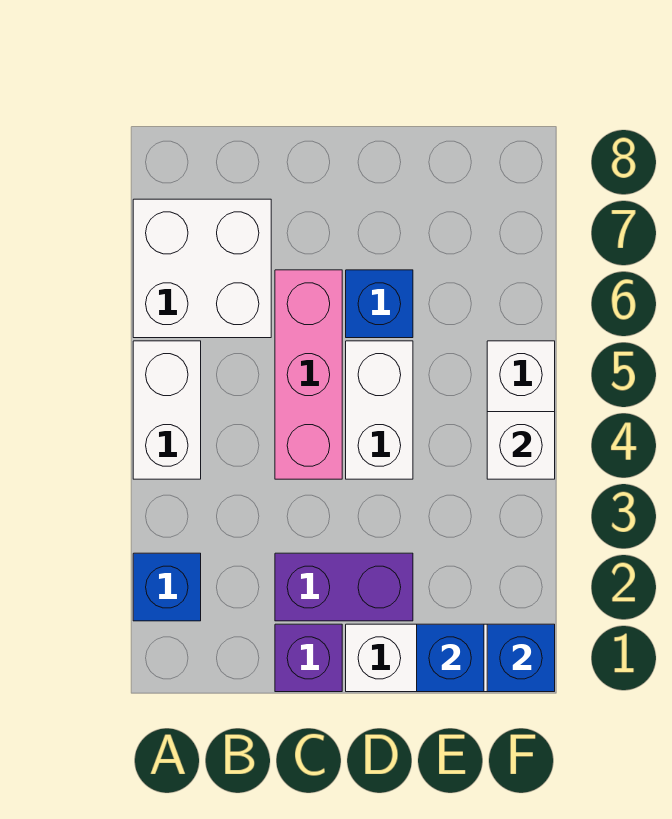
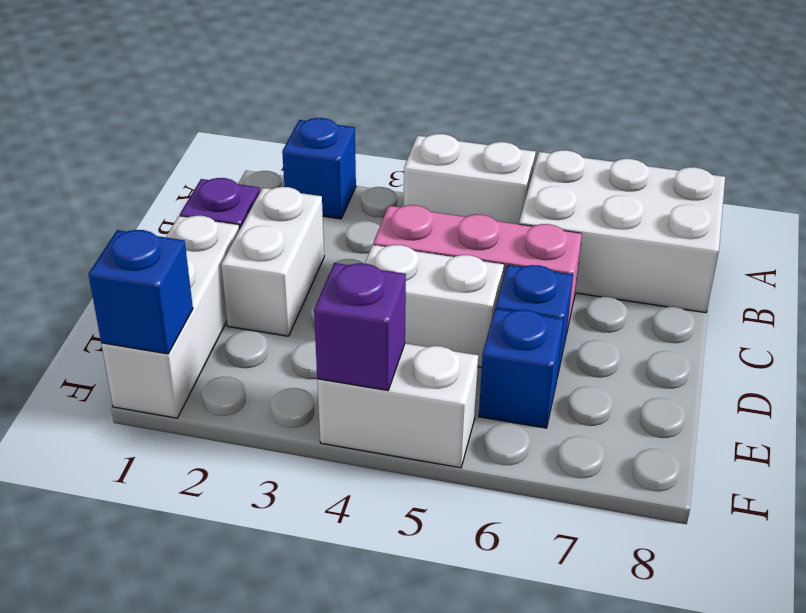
white 2x2 brick [133,199,271,338] -> white 2x3 brick [519,150,725,313]
purple 1x2 brick [275,553,413,621] -> white 1x2 brick [221,187,324,336]
blue 1x1 brick [417,624,484,692] -> blue 1x1 brick moved to [479,308,563,428]
white 1x1 brick [487,412,555,479] -> purple 1x1 brick [314,263,406,390]

